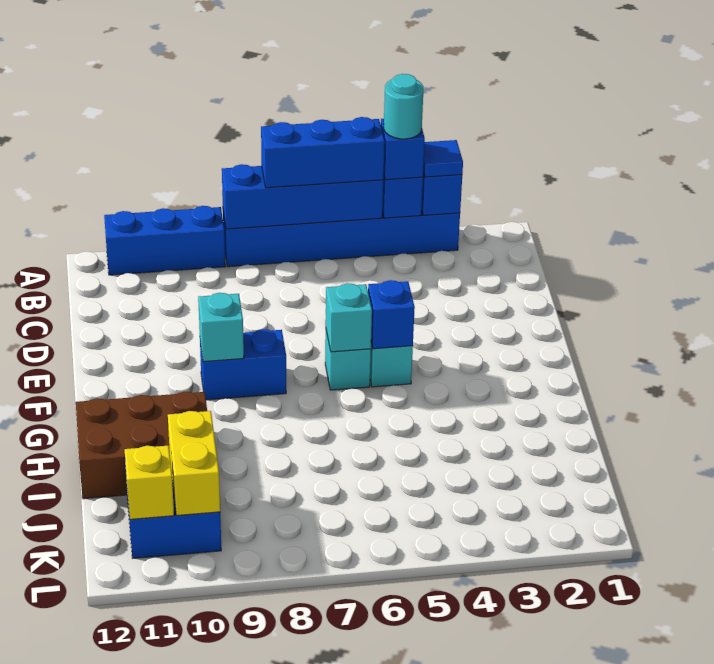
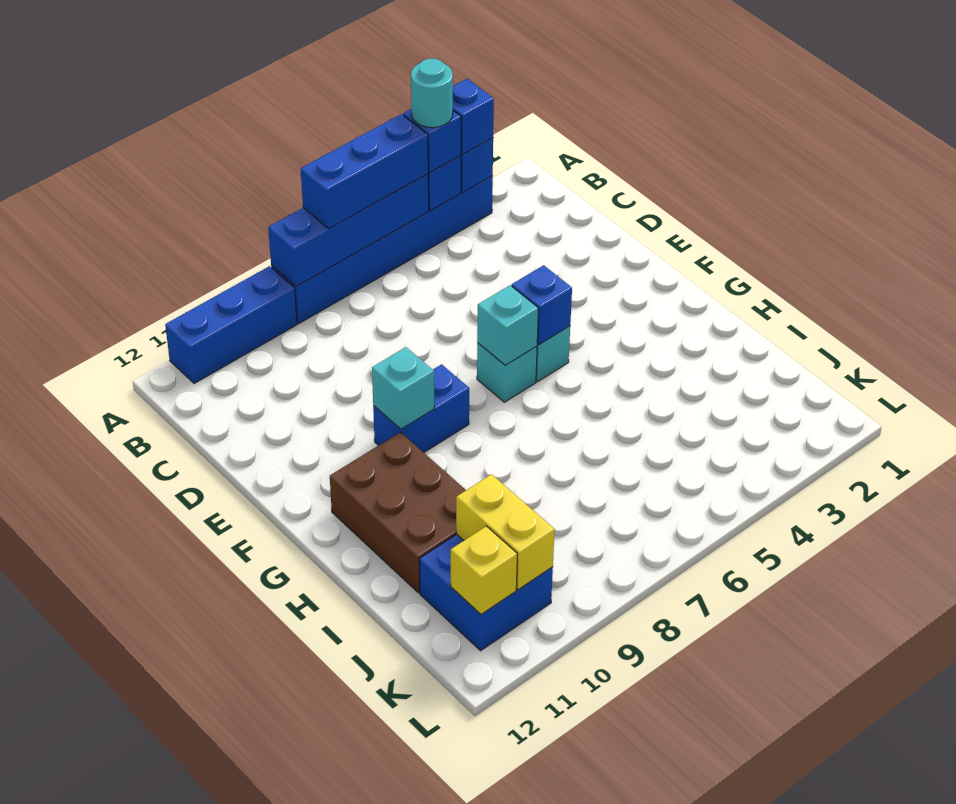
blue 1x1 tile [423,140,463,177] -> blue 1x1 brick [453,79,494,154]
brown 2x3 brick [76,392,207,499] -> brown 2x3 brick turned to [330,432,466,593]

